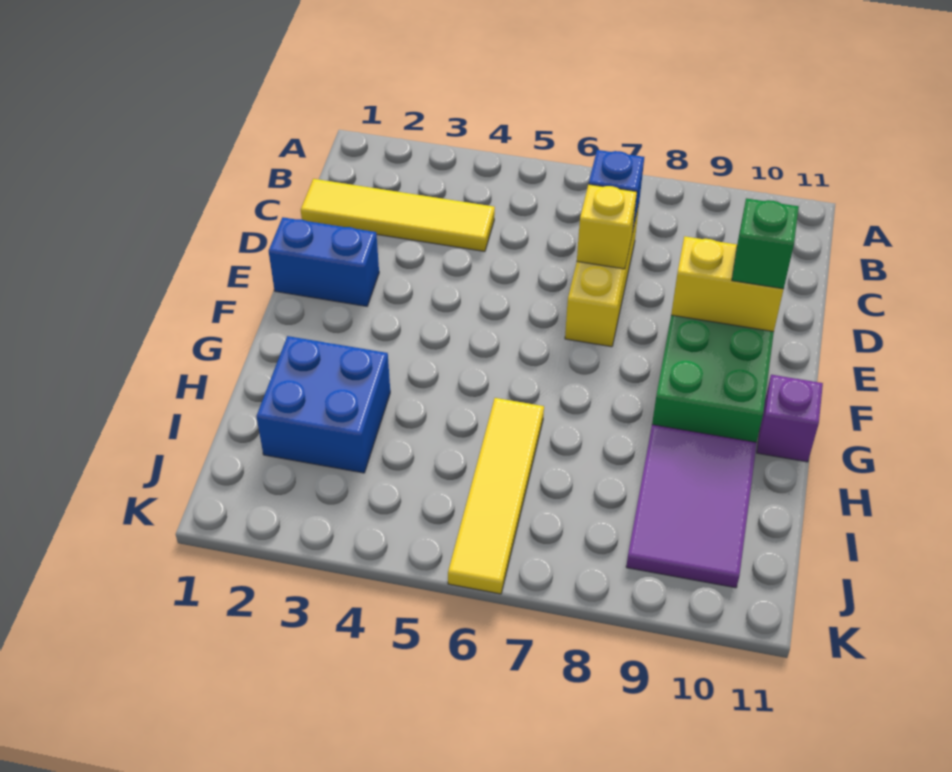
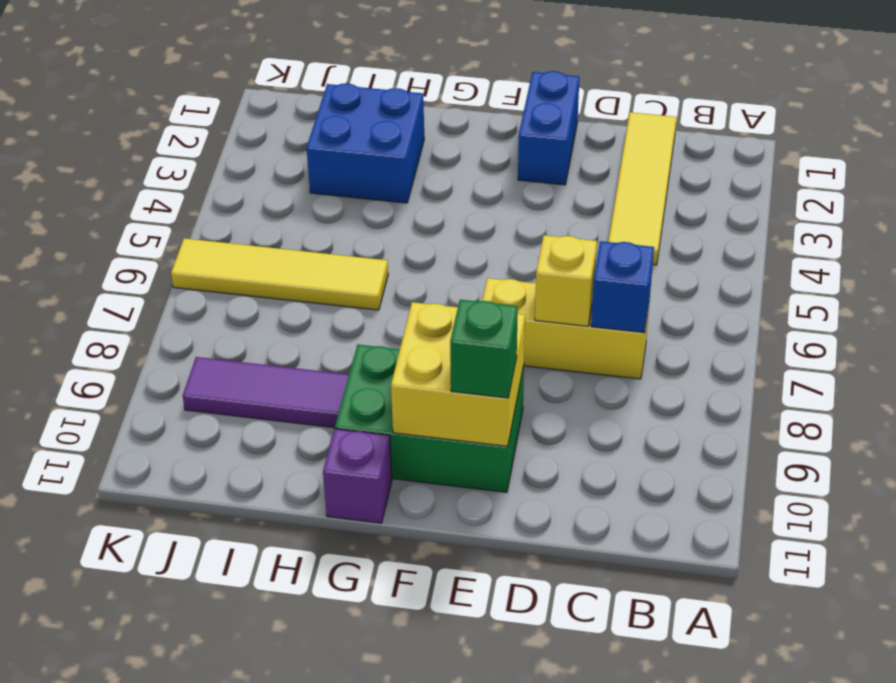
yellow 1x2 brick [671,236,783,332] -> yellow 2x2 brick [391,302,525,446]
purple 2x3 tile [626,425,757,588] -> purple 1x3 tile [183,357,349,428]

